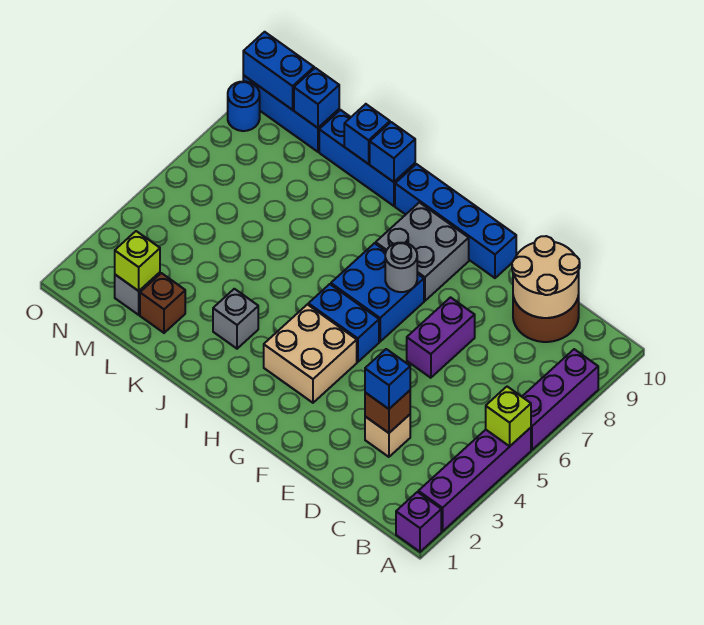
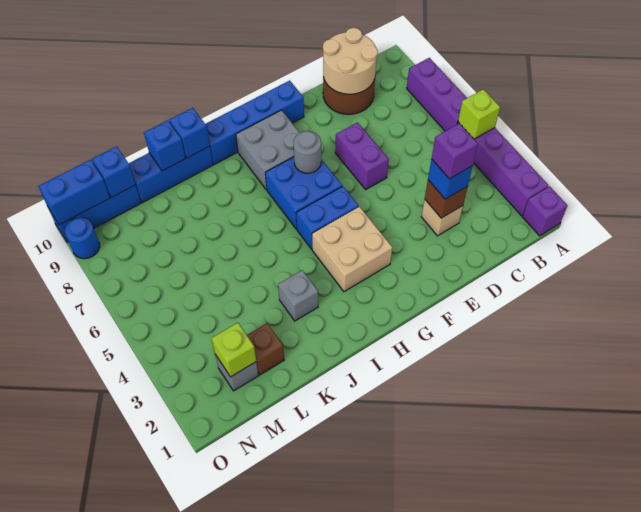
none -> purple 1x1 brick [432,123,478,179]

